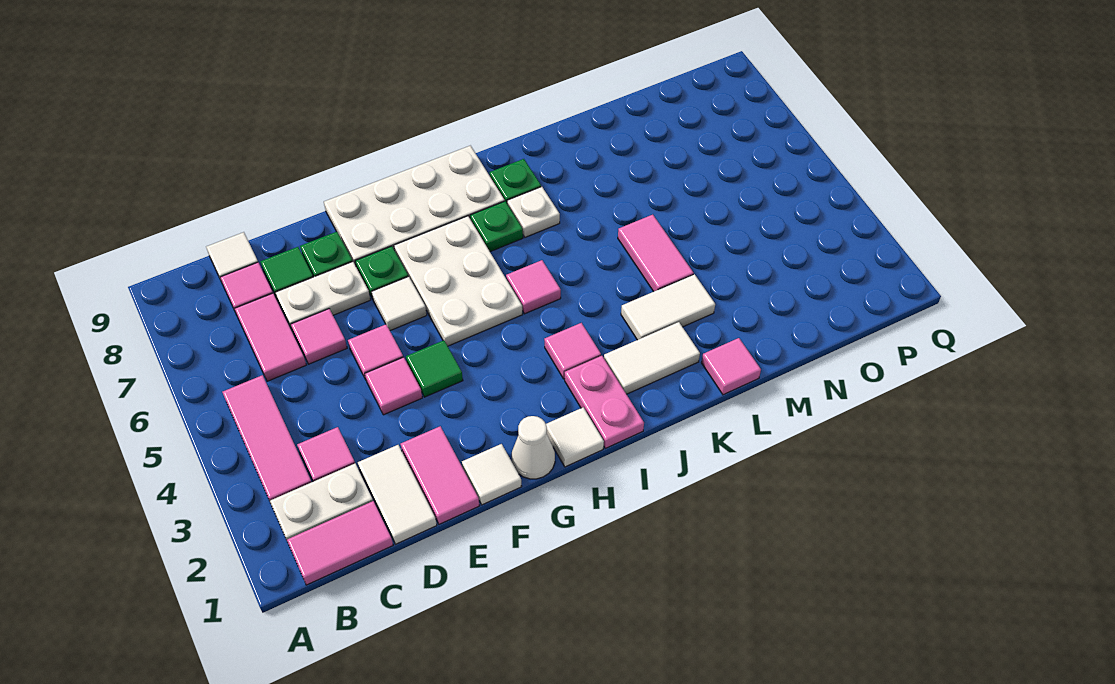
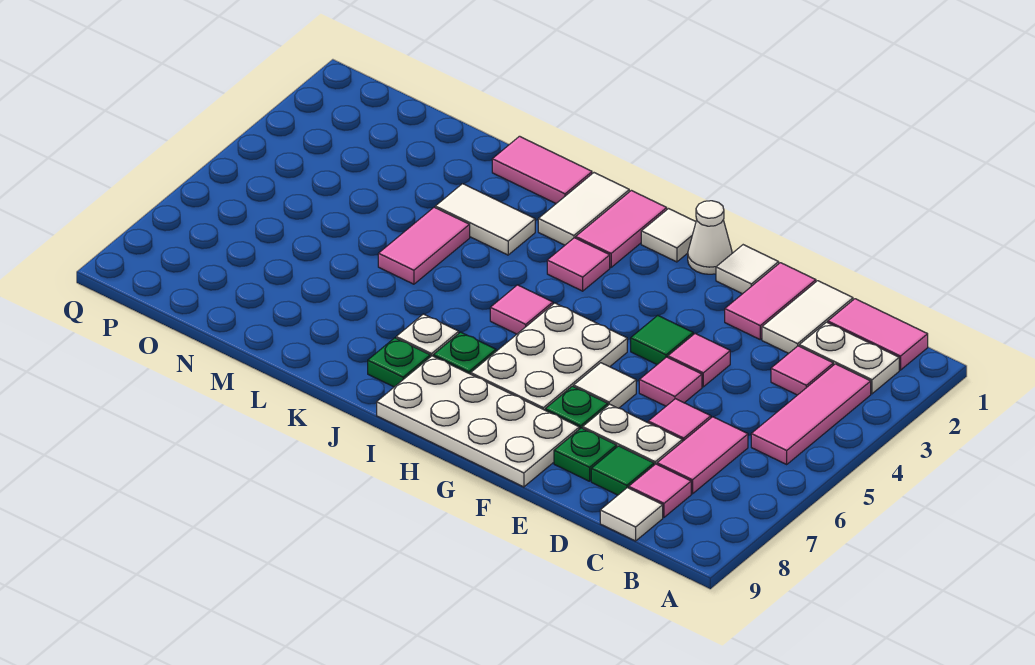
pink 1x2 plate [565,356,644,448] -> pink 1x2 tile [576,190,667,267]
white 1x2 tile [604,322,700,394] -> white 1x2 tile turned to [538,173,629,245]
pink 1x1 tile [701,338,761,395] -> pink 1x2 tile [492,136,592,203]

